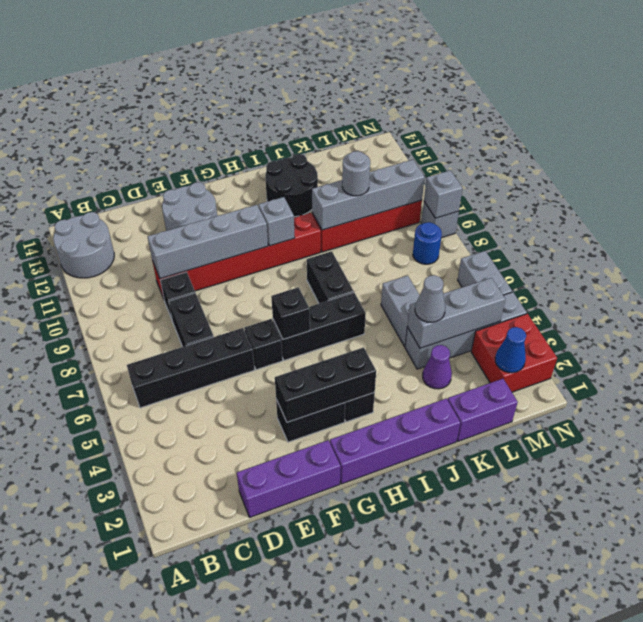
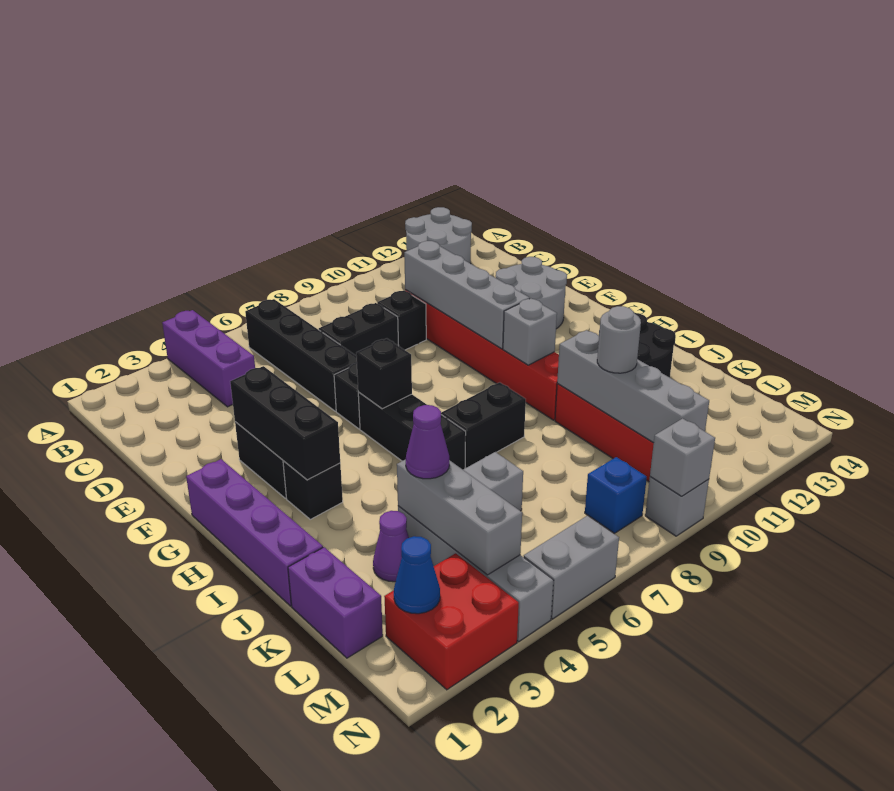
purple 1x3 brick [237,440,341,517] -> purple 1x3 brick moved to [162,310,255,407]
grey 1x1 cone [415,275,445,322] -> purple 1x1 cone [406,405,449,479]
blue 1x1 round brick [413,222,442,264] -> blue 1x1 brick [585,457,647,533]

